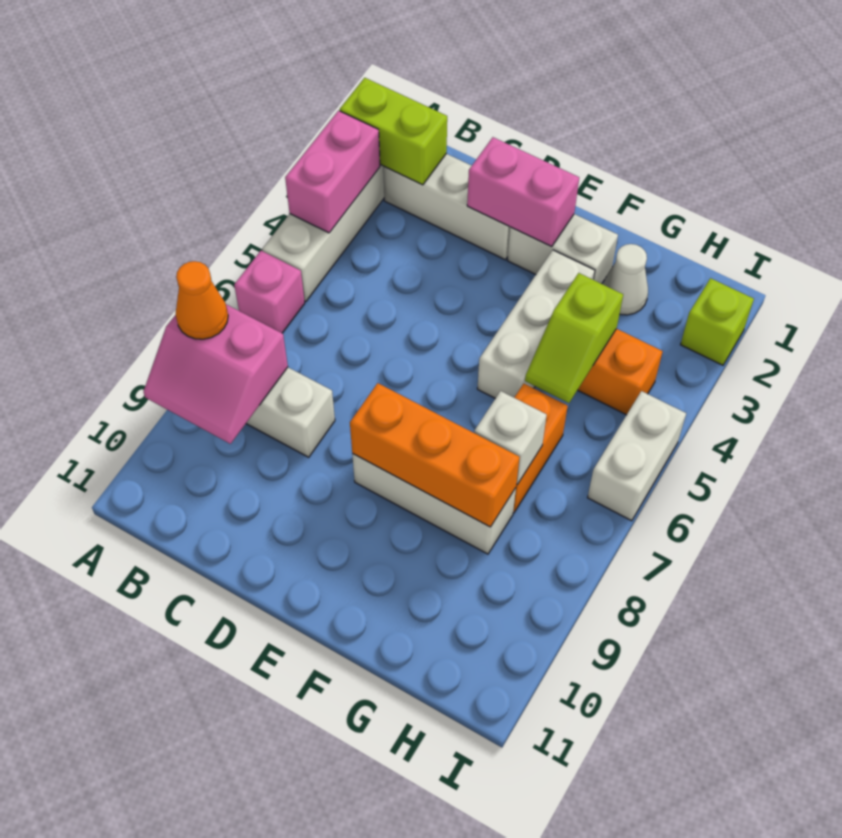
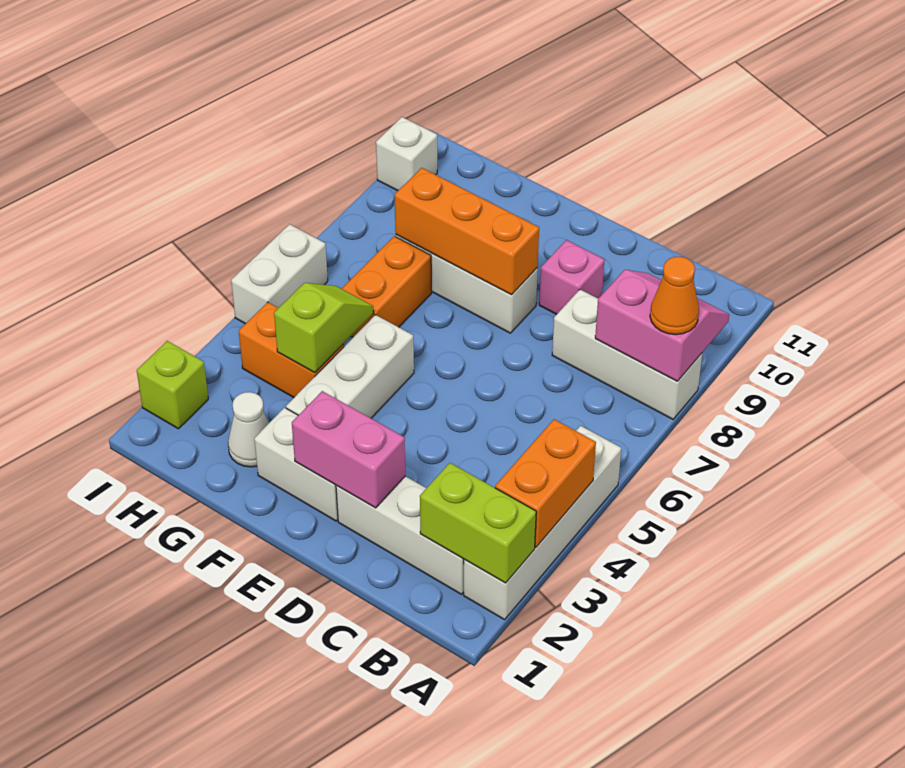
pink 1x2 brick [285,111,380,233] -> orange 1x2 brick [495,419,596,547]
pink 1x1 brick [234,251,305,333] -> pink 1x1 brick moved to [539,240,604,314]
white 1x1 brick [474,391,547,484] -> white 1x1 brick moved to [376,117,437,191]

